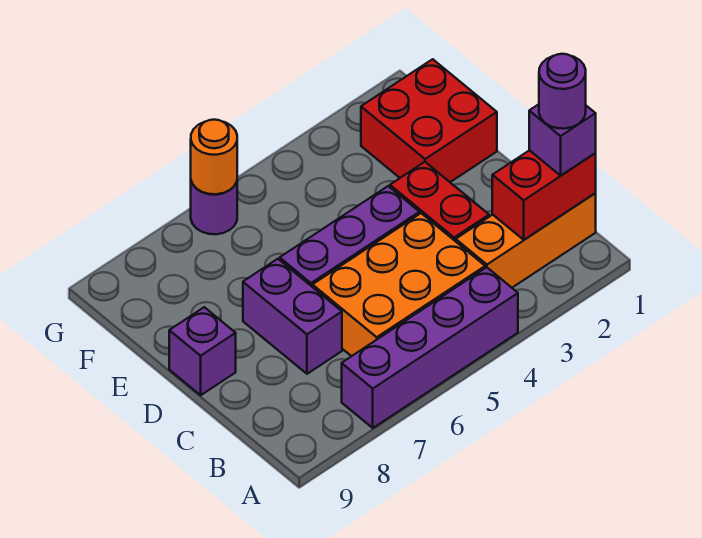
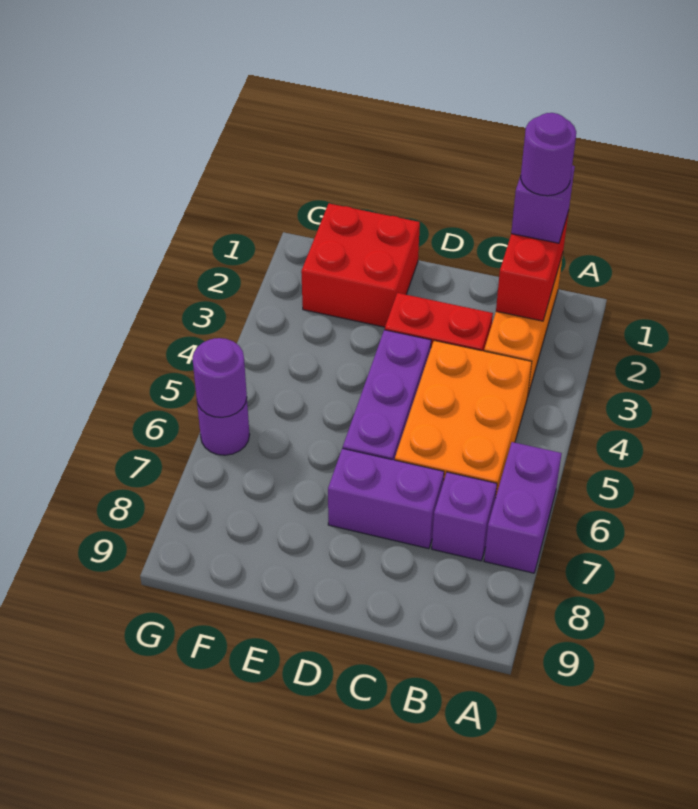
purple 1x4 brick [342,267,518,428] -> purple 1x2 brick [484,442,562,573]
purple 1x1 brick [169,307,236,395] -> purple 1x1 brick moved to [432,472,497,561]
orange 1x1 round brick [191,120,237,194] -> purple 1x1 round brick [192,338,247,417]

